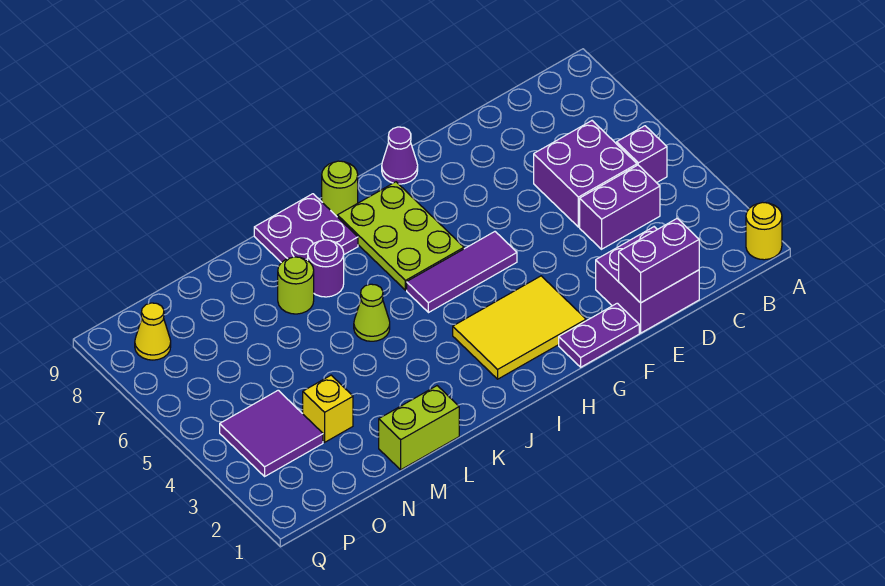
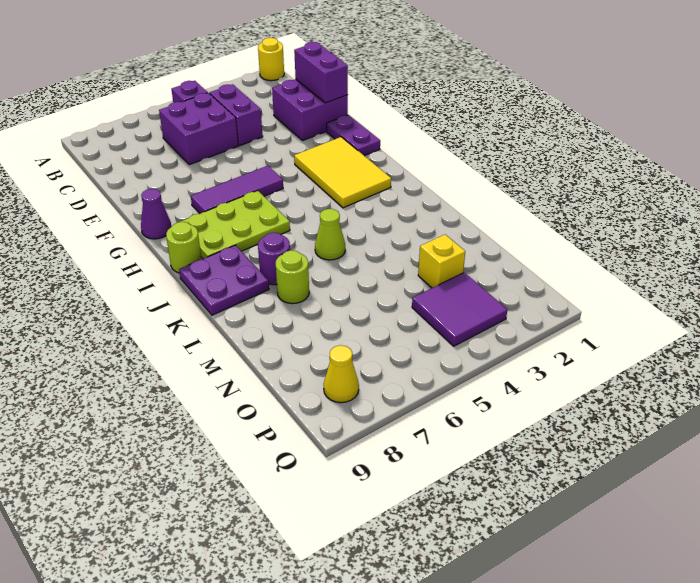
purple 1x3 tile [407,232,517,313] -> purple 1x3 tile turned to [191,166,283,213]
lime 1x2 brick [379,386,459,470] -> none

